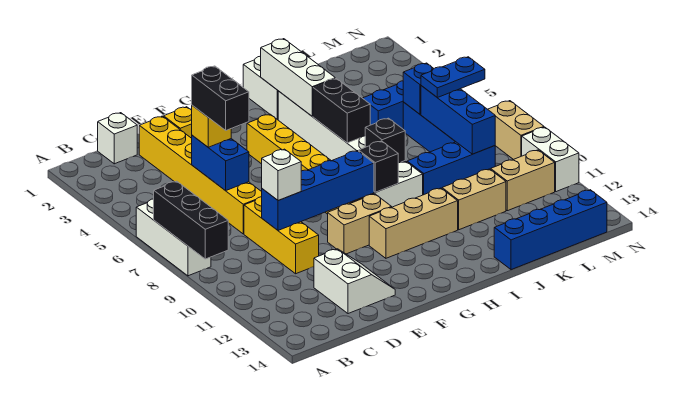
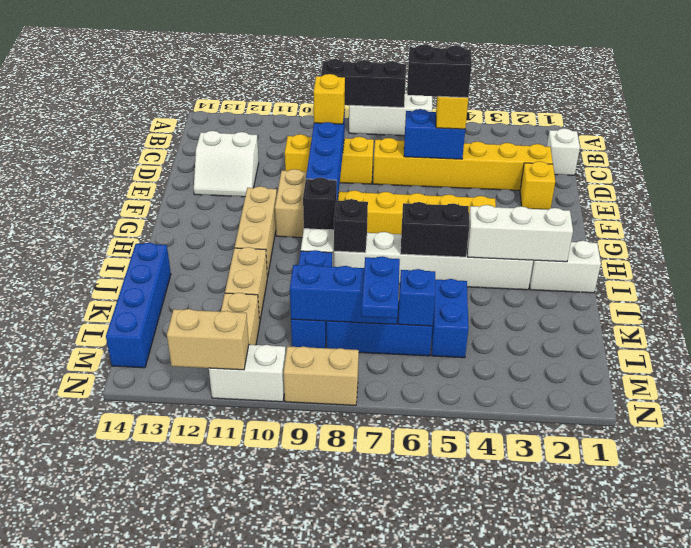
white 1x1 brick [262,149,301,201] -> yellow 1x1 brick [314,74,345,124]
none -> tan 1x2 brick [167,309,249,370]

